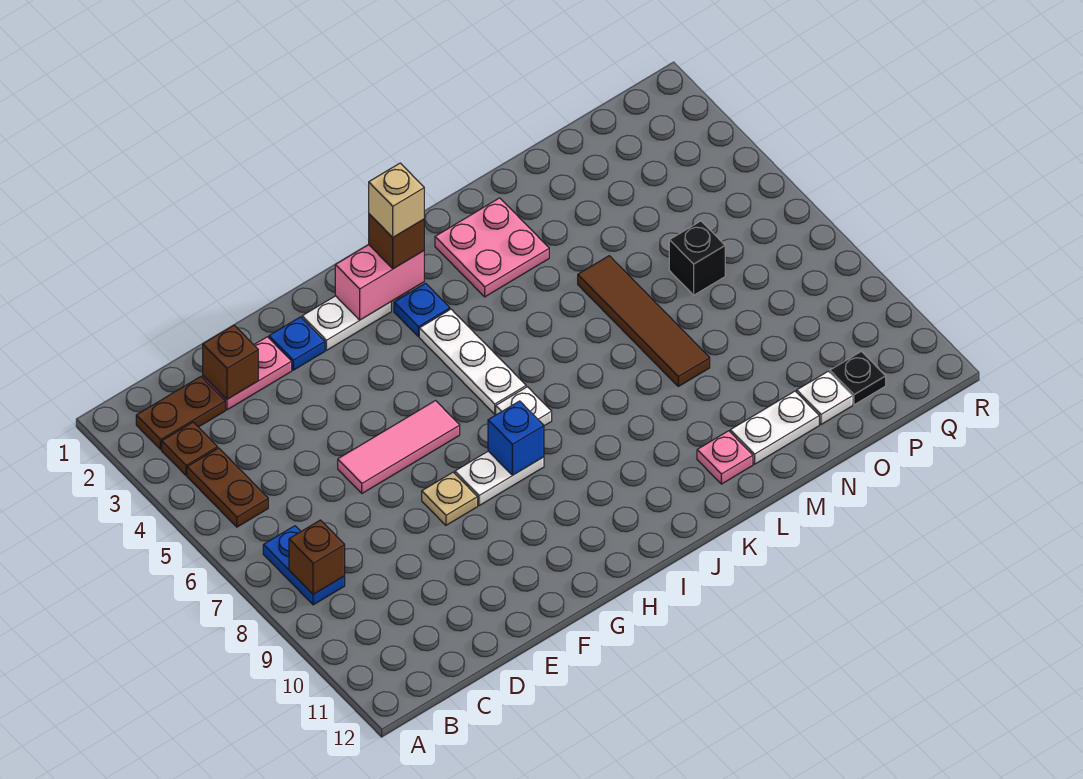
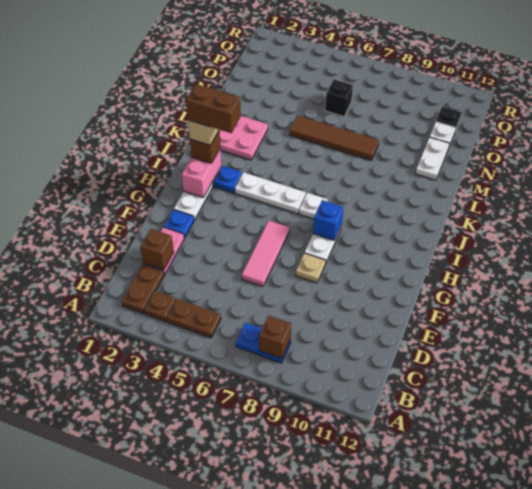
none -> brown 1x2 brick [186,84,241,133]
pink 1x1 plate [697,431,753,484] -> none

